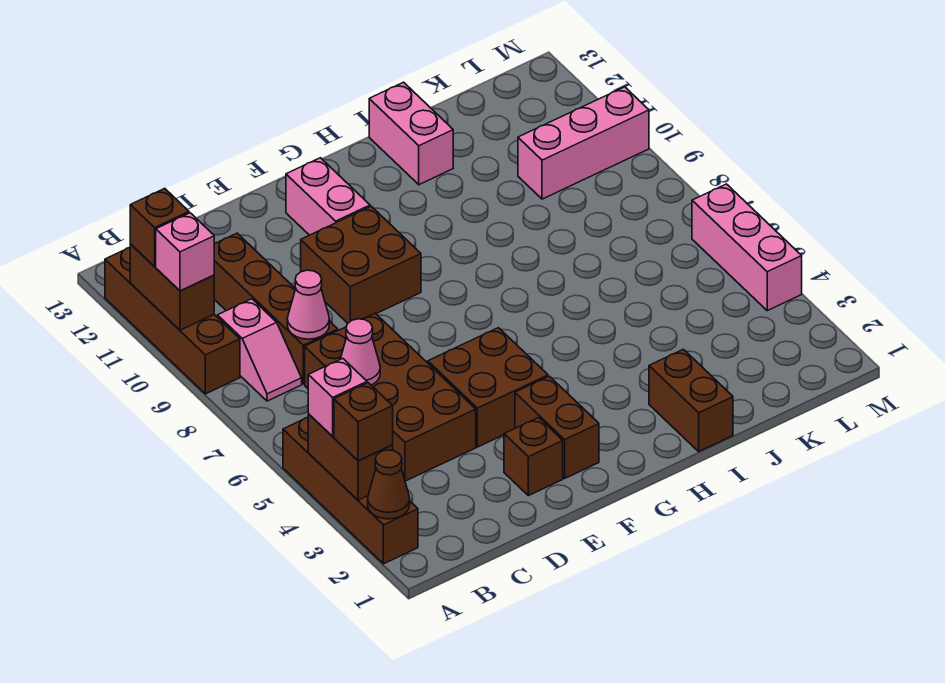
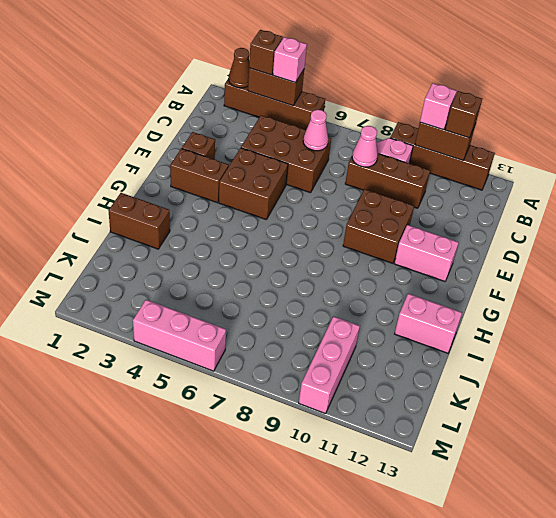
brown 2x4 brick [305,313,476,481] -> brown 2x3 brick [241,115,331,193]
brown 1x4 brick [214,233,338,384] -> brown 1x3 brick [345,154,430,208]

